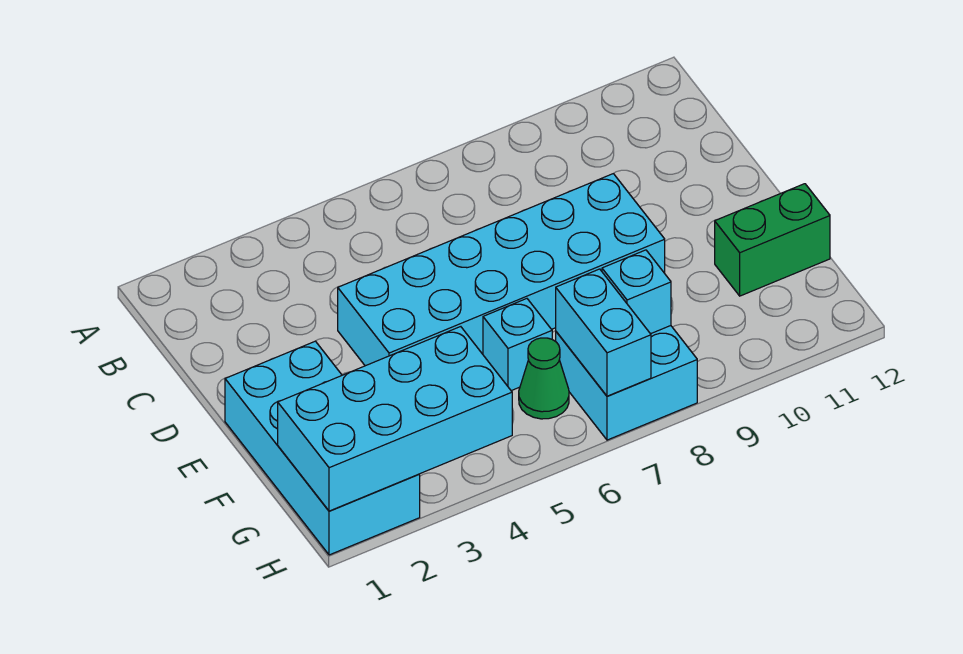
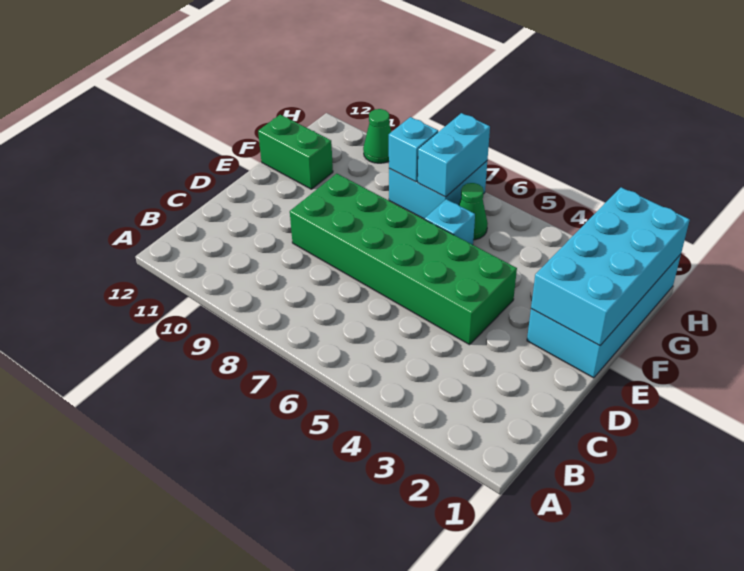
cyan 2x6 brick [338,174,665,366] -> green 2x6 brick [290,174,517,345]
cyan 2x4 brick [278,327,512,511] -> cyan 2x4 brick turned to [531,187,690,346]
none -> green 1x1 cone [363,109,391,163]

